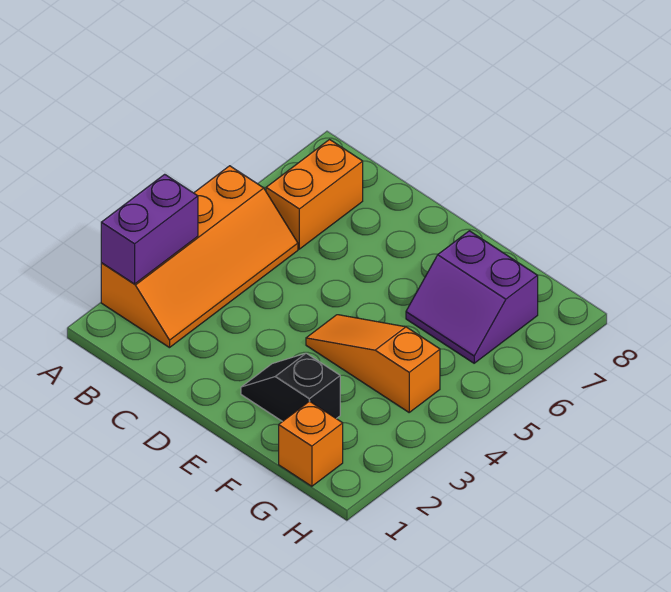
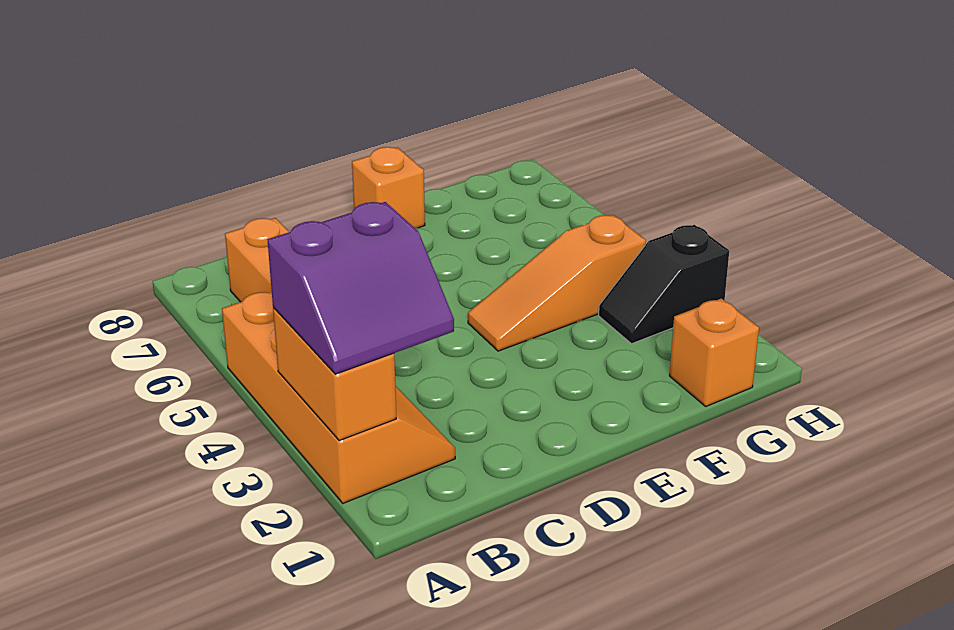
purple 1x2 brick [101,174,198,284] -> orange 1x2 brick [273,308,396,441]
black 1x2 slope [241,353,340,422] -> black 1x2 slope moved to [599,225,729,344]
none -> orange 1x1 brick [352,147,425,228]
purple 2x2 slope [406,231,538,363] -> purple 2x2 slope moved to [268,202,454,374]

